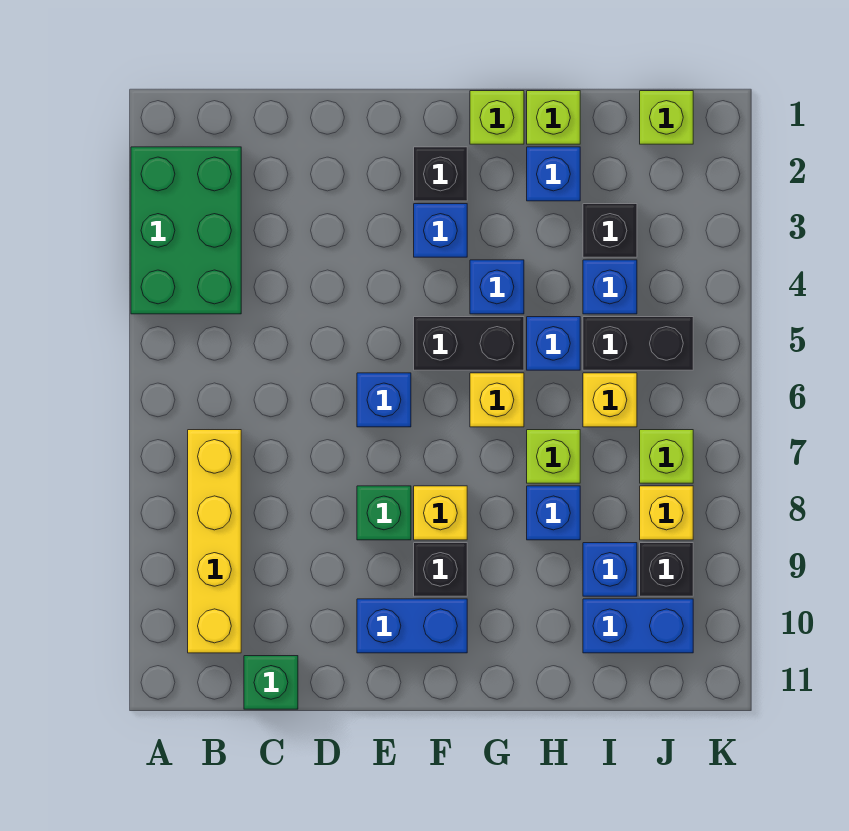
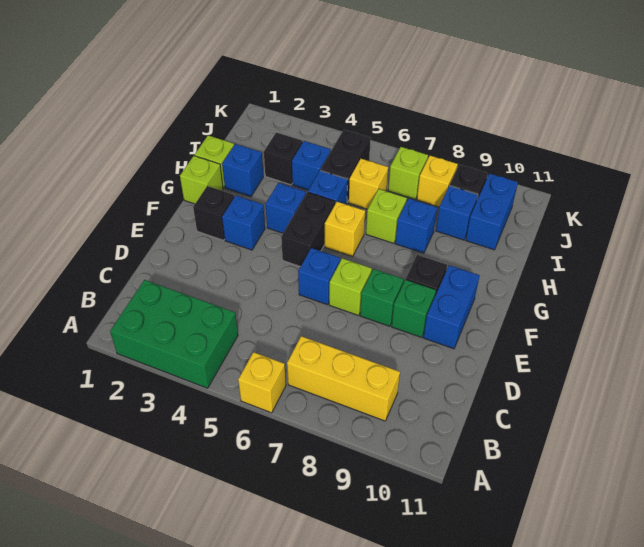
yellow 1x4 brick [188,430,241,653] -> yellow 1x3 brick [287,336,400,421]
green 1x1 brick [244,656,298,709] -> green 1x1 brick moved to [392,279,436,338]
yellow 1x1 brick [414,486,467,540] -> yellow 1x1 brick moved to [238,352,286,413]
lime 1x1 brick [640,91,693,144] -> lime 1x1 brick moved to [329,258,372,315]

